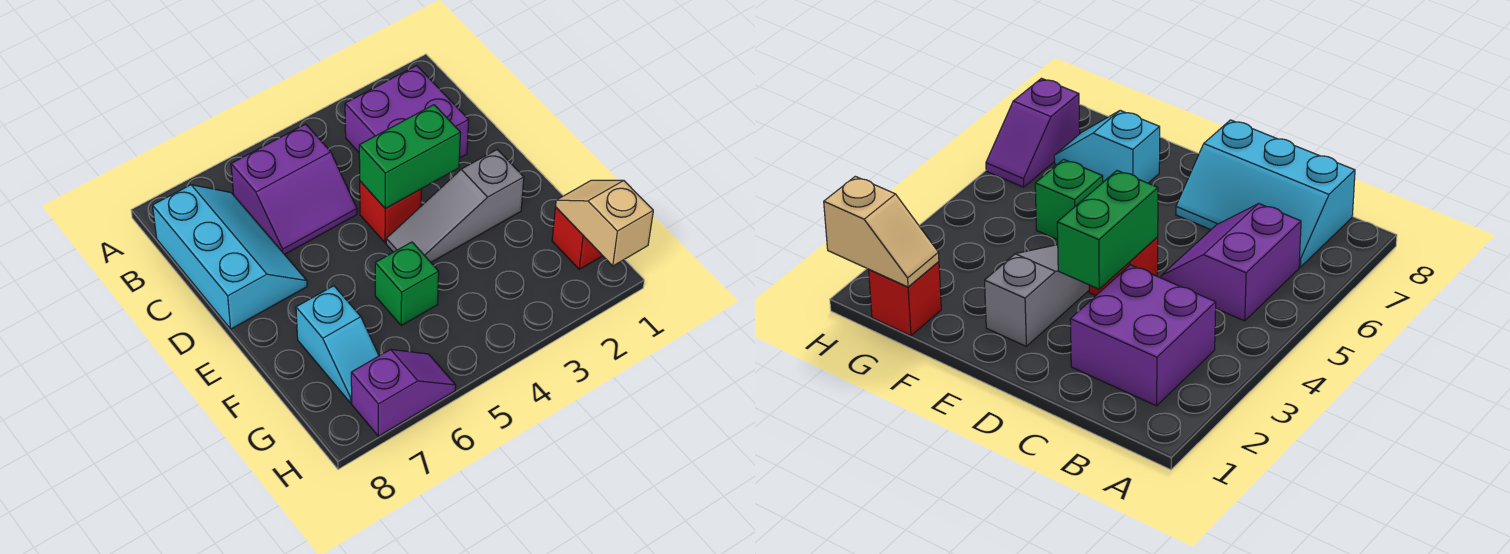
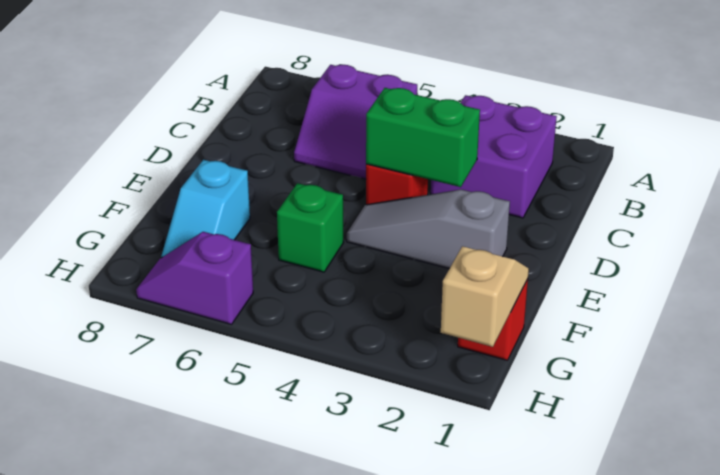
cyan 2x3 slope [153,185,307,329] -> none
purple 1x2 slope [351,349,456,436] -> purple 1x2 slope turned to [136,232,253,325]

